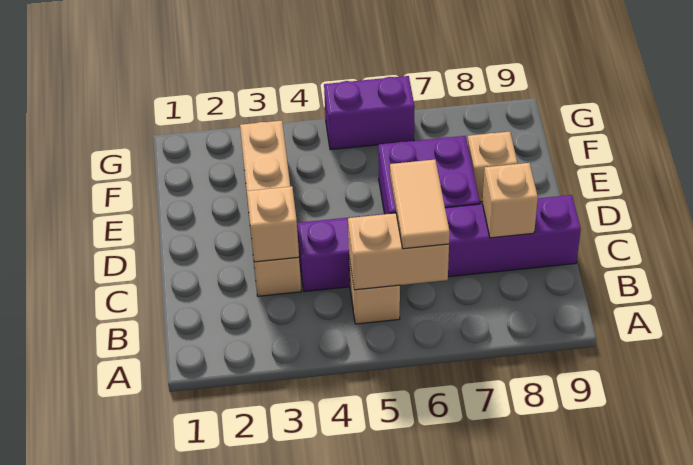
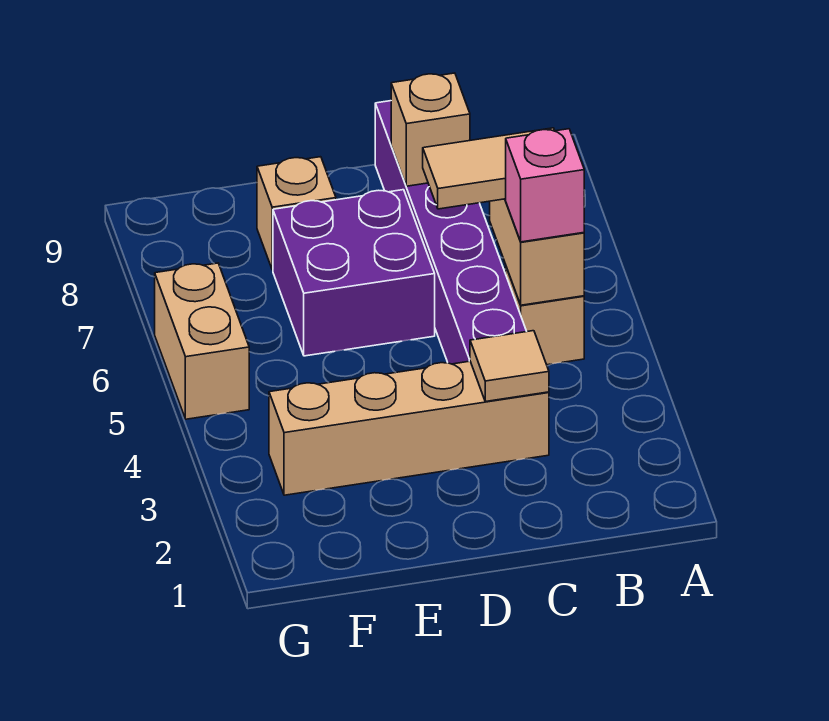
none -> pink 1x1 brick [506,129,584,242]
tan 1x1 brick [247,186,299,262] -> tan 1x1 tile [470,331,549,402]
purple 1x2 brick [324,76,415,150] -> tan 1x2 brick [155,263,249,419]

